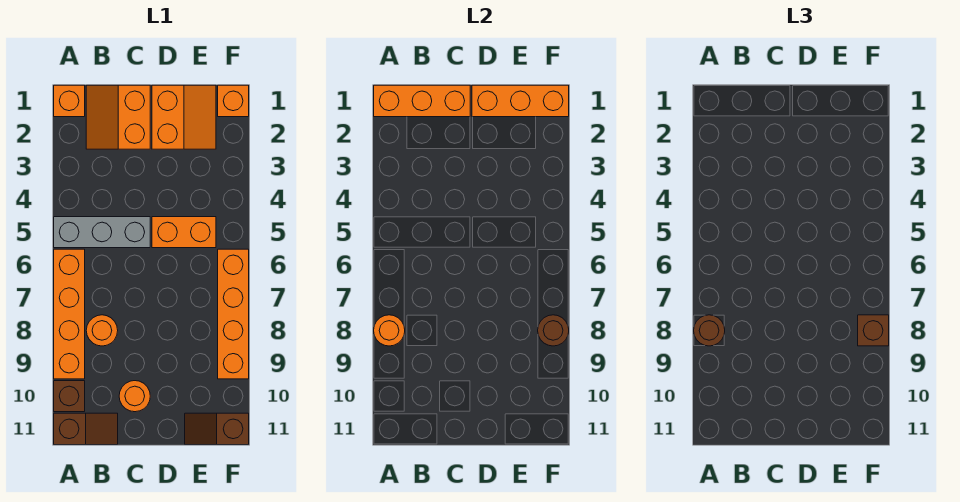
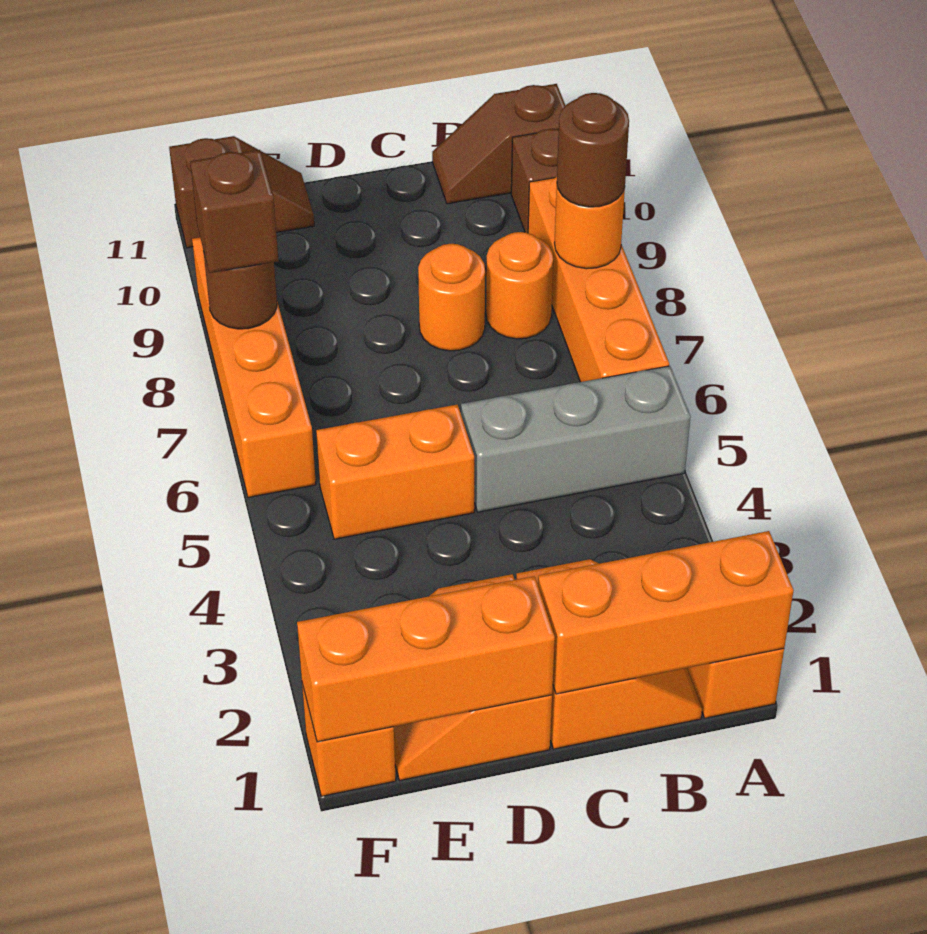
orange 1x1 round brick [119,381,150,412] -> orange 1x1 round brick moved to [418,244,485,351]

